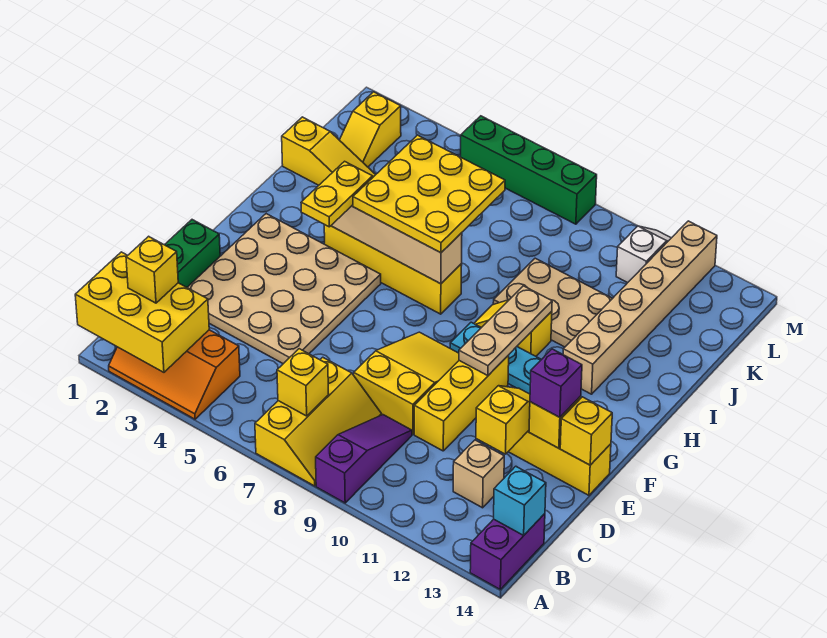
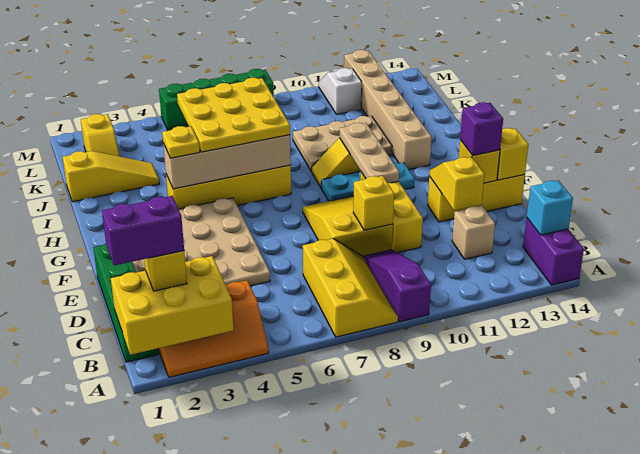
none -> purple 1x2 brick [102,196,184,266]
yellow 1x1 brick [277,349,329,416] -> yellow 1x1 brick moved to [353,176,394,230]
yellow 1x2 plate [301,161,373,227] -> yellow 1x1 plate [162,126,200,158]

